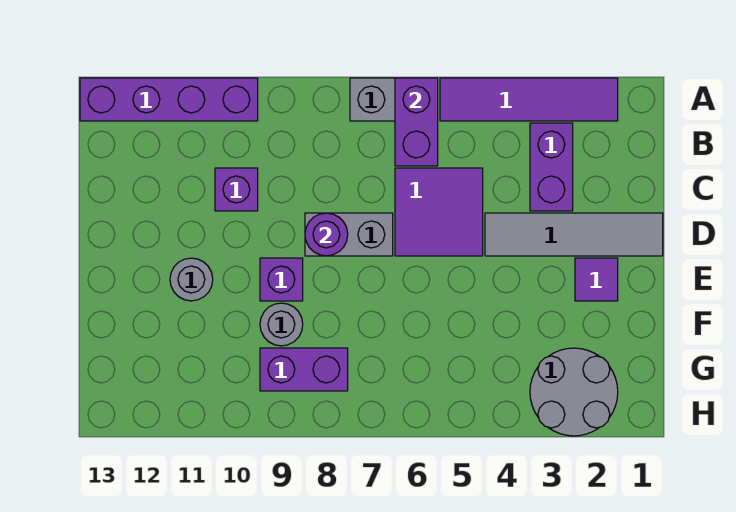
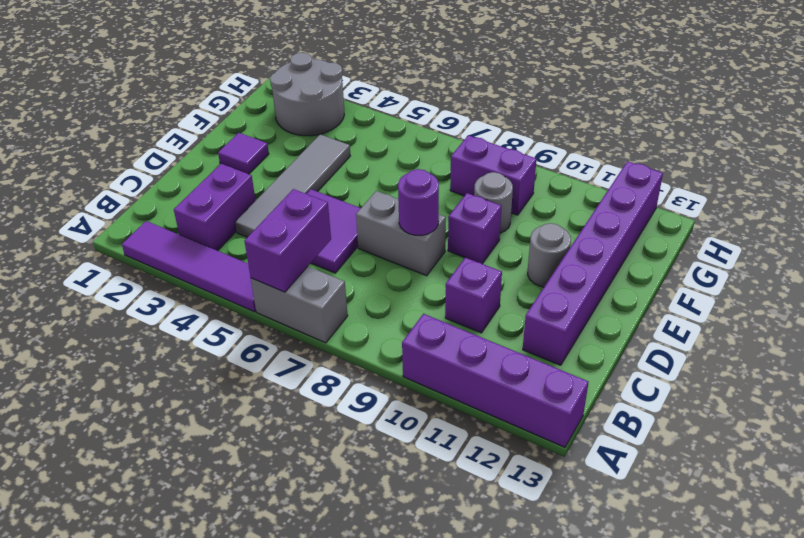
none -> purple 1x6 brick [523,161,663,365]
grey 1x4 tile [485,213,663,256] -> grey 1x4 tile turned to [235,134,350,237]

